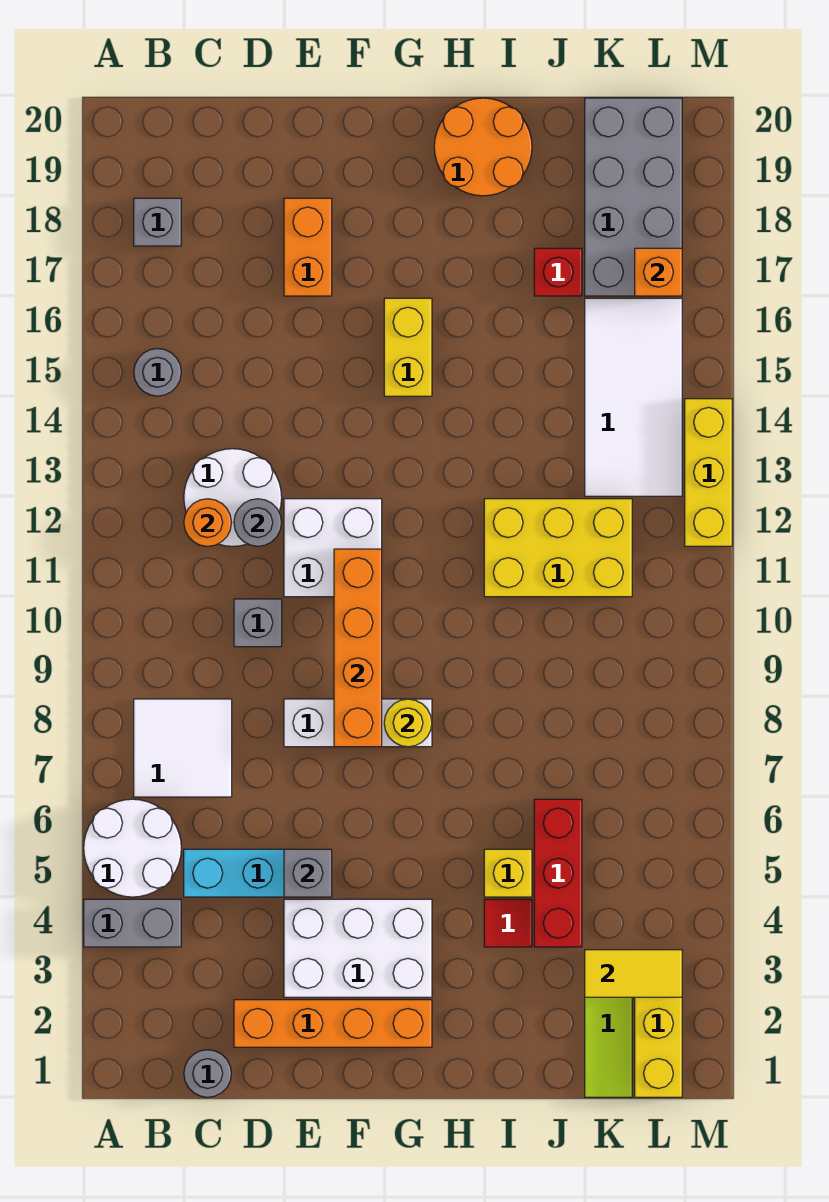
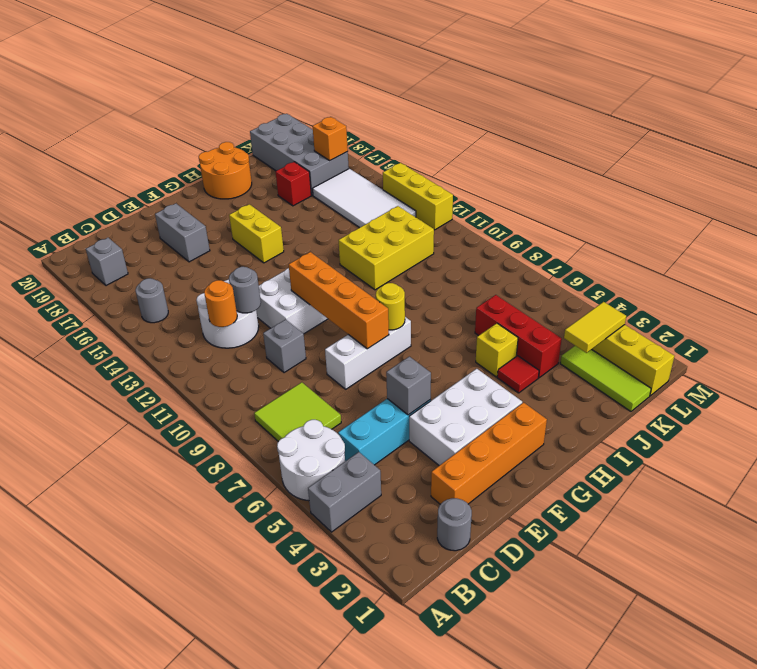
white 2x2 tile [134,699,232,797] -> lime 2x2 tile [254,382,341,441]
orange 1x2 brick [284,198,332,296] -> grey 1x2 brick [155,203,210,262]

